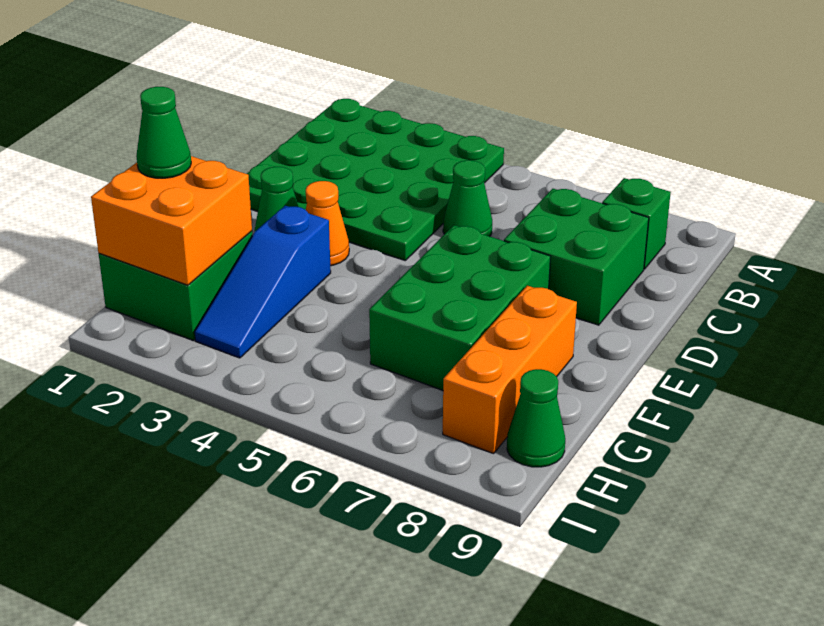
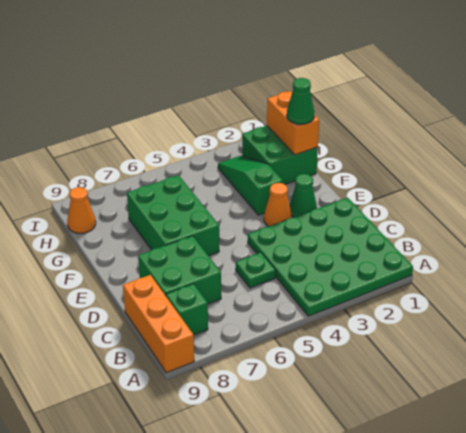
green 1x1 cone [443,160,492,236] -> green 1x1 plate [236,253,276,288]
blue 1x3 slope [195,206,331,358] -> green 1x3 slope [218,156,283,215]
orange 1x3 brick [443,286,577,454] -> orange 1x3 brick moved to [123,275,194,373]
orange 2x2 brick [91,156,252,285] -> orange 1x2 brick [267,91,319,155]
green 1x1 cone [507,369,565,467] -> orange 1x1 cone [67,187,96,233]

